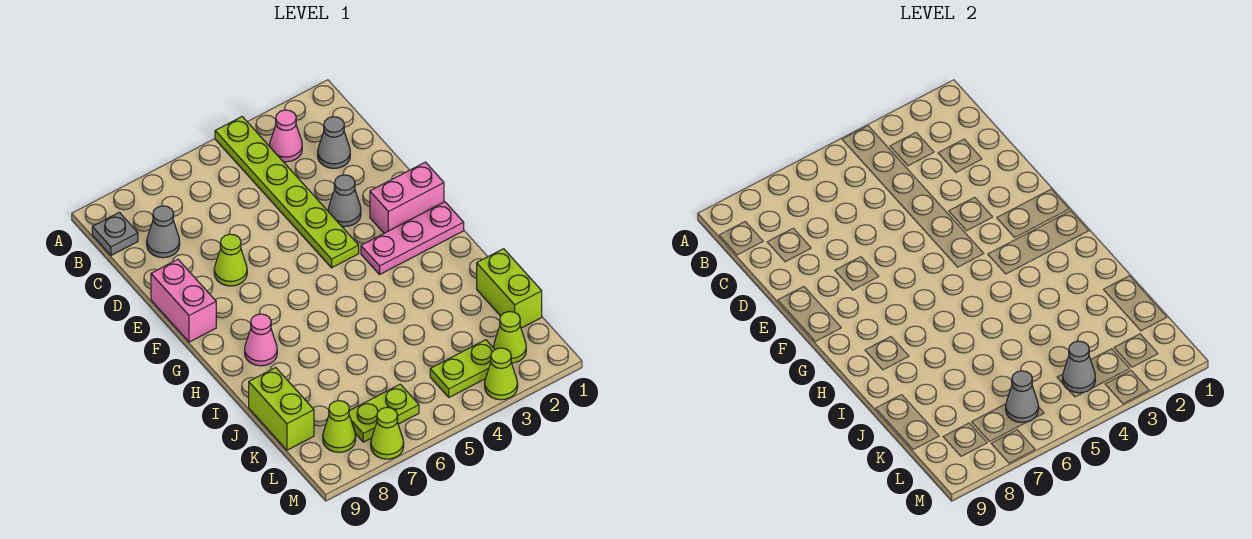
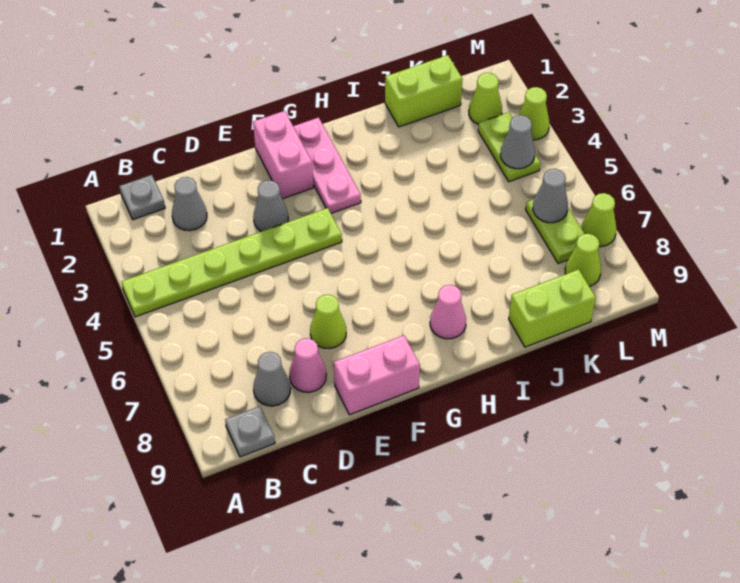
none -> grey 1x1 plate [119,175,165,220]
pink 1x1 cone [270,110,302,162] -> pink 1x1 cone moved to [289,338,326,392]

